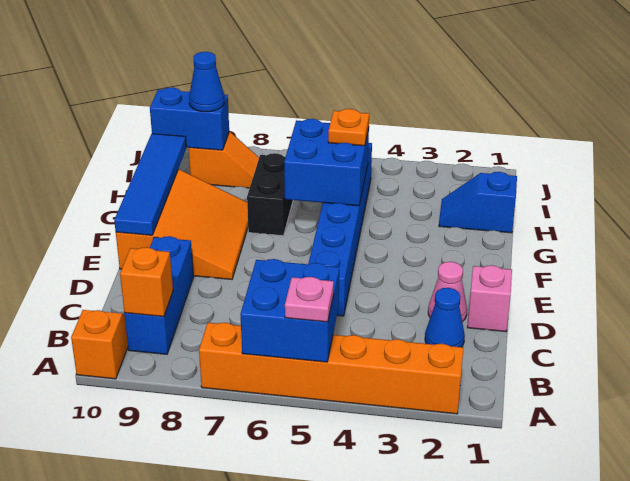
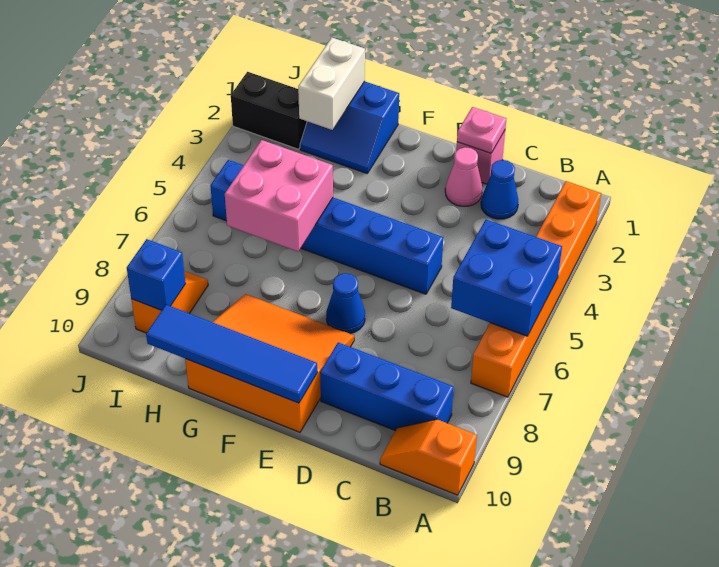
pink 1x1 plate [285,277,334,322] -> pink 1x1 plate moved to [457,107,506,153]
orange 1x1 brick [120,247,173,317] -> none
blue 2x2 brick [284,119,369,206] -> pink 2x2 brick [225,140,333,251]
black 1x2 brick [247,153,293,236] -> black 1x2 brick moved to [231,72,307,149]
blue 1x2 slope [439,172,517,233] -> blue 2x2 slope [300,81,399,173]
none -> white 1x2 brick [298,38,365,130]
orange 1x1 plate [328,109,369,146] -> none
blue 1x2 brick [150,87,229,150] -> blue 1x1 brick [127,239,186,311]
blue 1x1 cone [189,52,224,112] -> blue 1x1 cone moved to [326,273,365,334]

